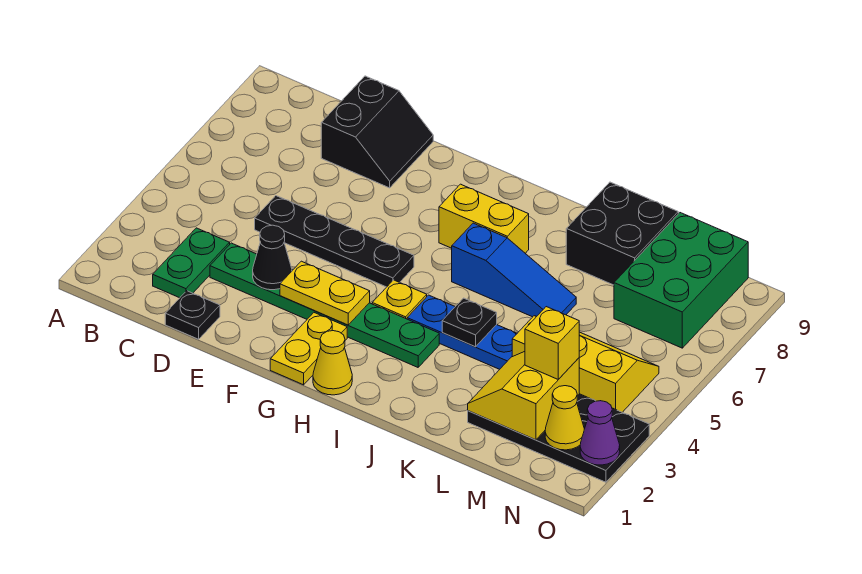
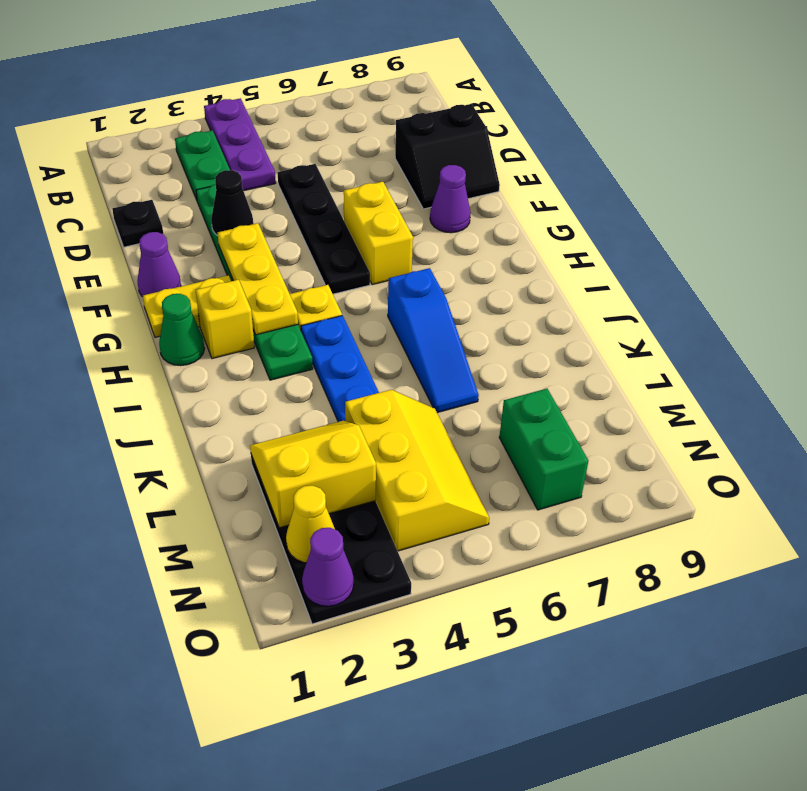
none -> purple 1x3 plate [204,98,276,191]
green 1x2 plate [153,228,230,298] -> green 1x2 plate turned to [175,131,230,200]
none -> purple 1x1 cone [138,232,181,297]
yellow 1x2 plate [280,261,370,325] -> yellow 1x3 plate [218,223,298,335]
none -> purple 1x1 cone [430,165,471,233]
yellow 1x1 cone [313,331,352,395] -> green 1x1 cone [159,294,205,366]
yellow 1x2 brick [439,184,529,253] -> yellow 1x2 brick moved to [344,182,413,285]
black 1x1 plate [442,298,497,347] -> none
black 2x2 brick [566,182,678,285] -> none
yellow 1x1 brick [525,307,579,379] -> yellow 1x1 brick moved to [196,280,254,359]
green 2x3 brick [614,213,748,348] -> green 1x2 brick [499,389,588,510]

